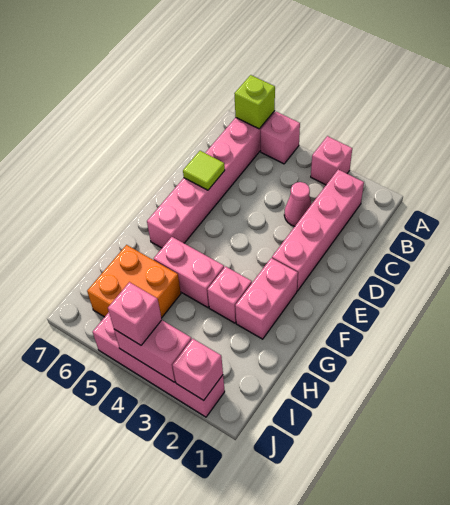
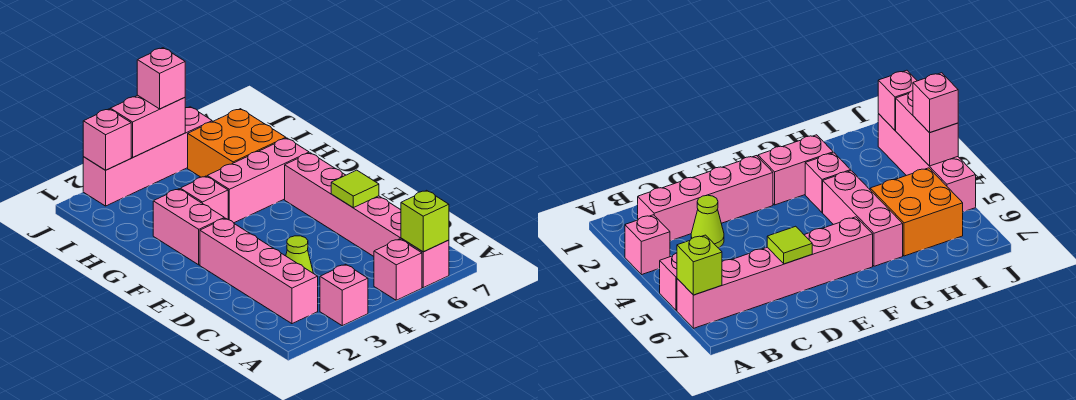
pink 1x1 cone [284,182,312,226] -> lime 1x1 cone [286,236,313,273]
pink 1x2 brick [154,237,224,307] -> pink 1x3 brick [207,138,309,223]

